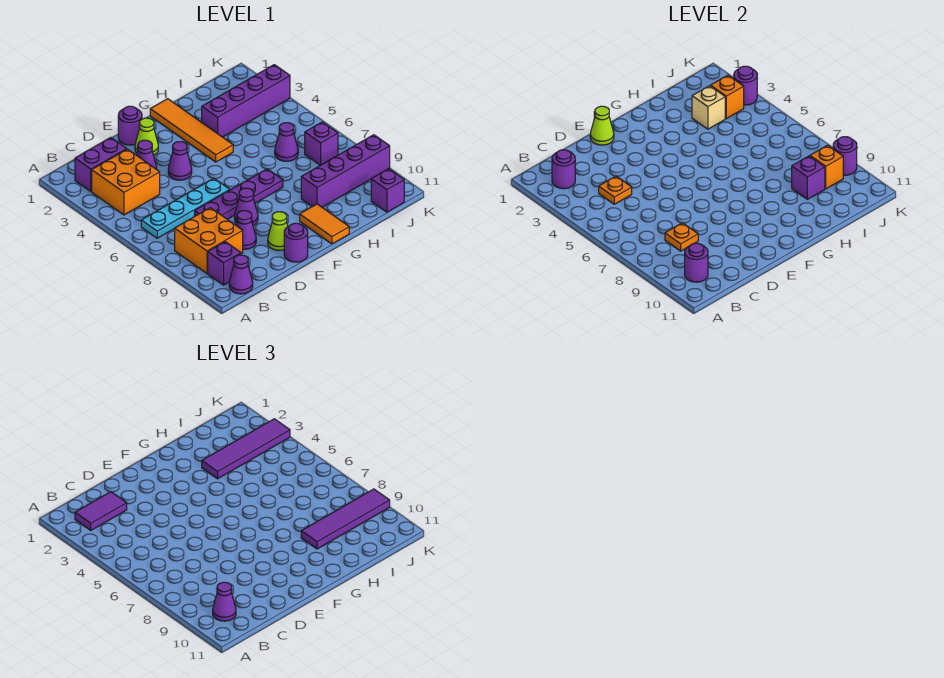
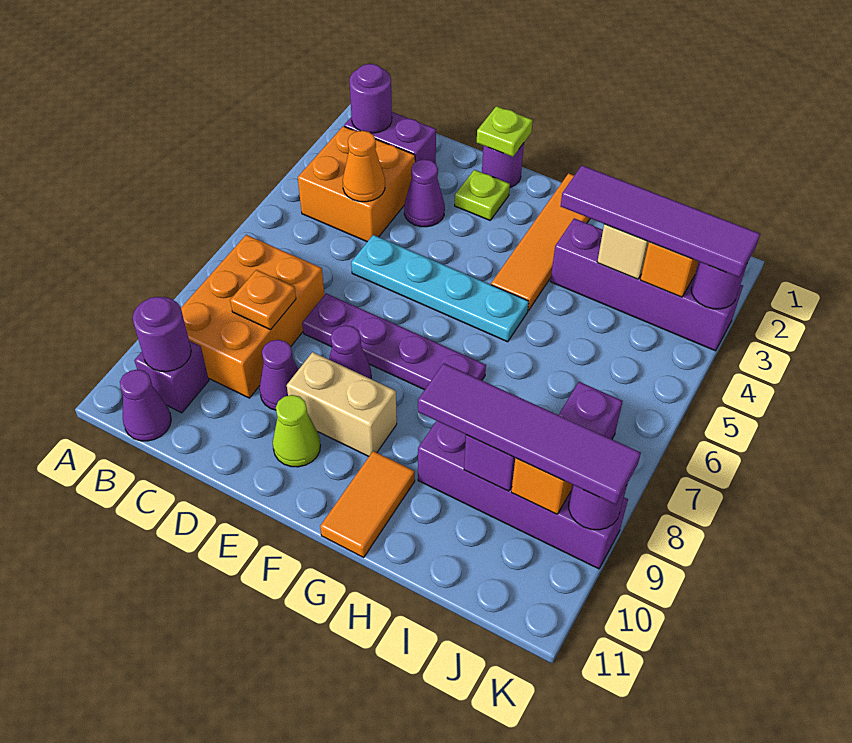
purple 1x2 tile [75,492,127,530] -> none
cyan 1x4 plate [141,178,230,238] -> cyan 1x4 plate moved to [351,235,529,342]
orange 2x2 brick [175,208,243,273] -> orange 2x3 brick [181,235,324,398]
purple 1x1 cone [213,582,236,621] -> none
orange 1x1 plate [599,176,632,204] -> orange 1x1 cone [343,131,385,202]
lime 1x1 cone [590,106,614,145] -> lime 1x1 plate [477,106,533,157]
lime 1x1 cone [135,118,158,155] -> lime 1x1 plate [455,170,510,220]
purple 1x1 cone [168,142,192,180] -> none
none -> tan 1x2 brick [287,352,397,456]
purple 1x1 round brick [284,223,308,262] -> none
purple 1x1 cone [275,123,298,161] -> none
purple 1x1 brick [371,169,404,212] -> none

